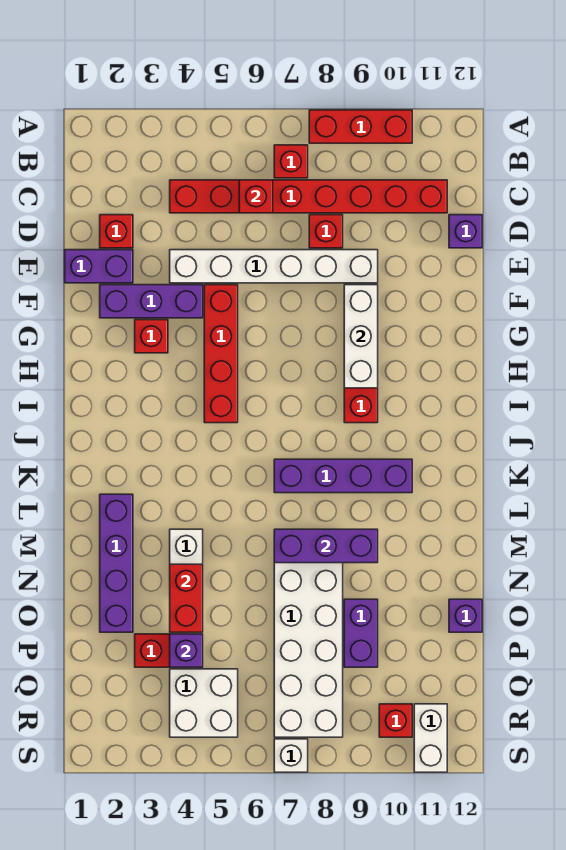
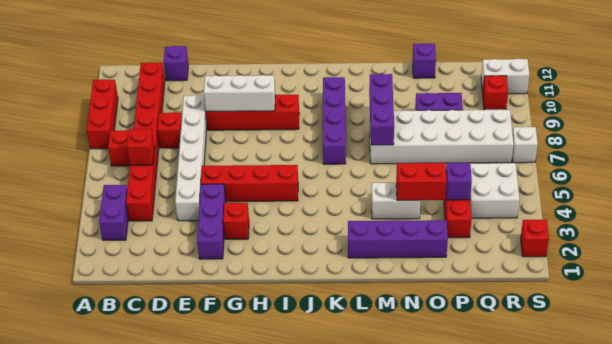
red 1x1 brick [100,215,133,248] -> red 1x1 brick moved to [521,220,549,257]
purple 1x2 brick [65,250,133,283] -> purple 1x2 brick moved to [99,185,128,240]

